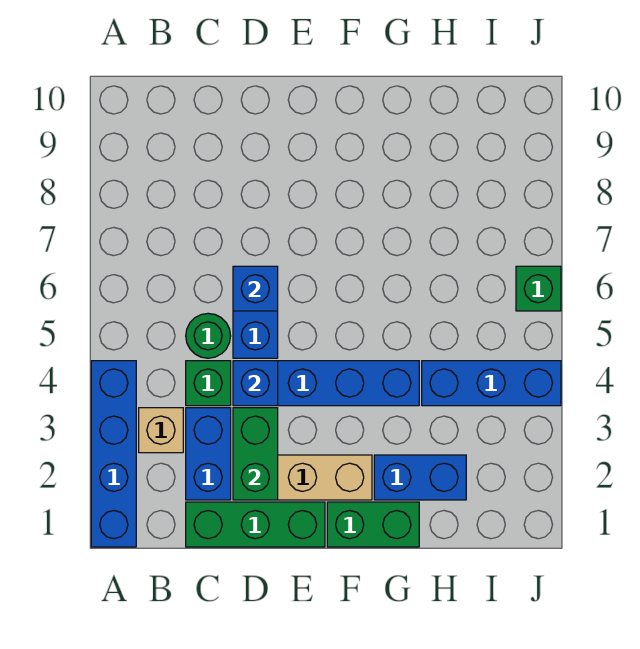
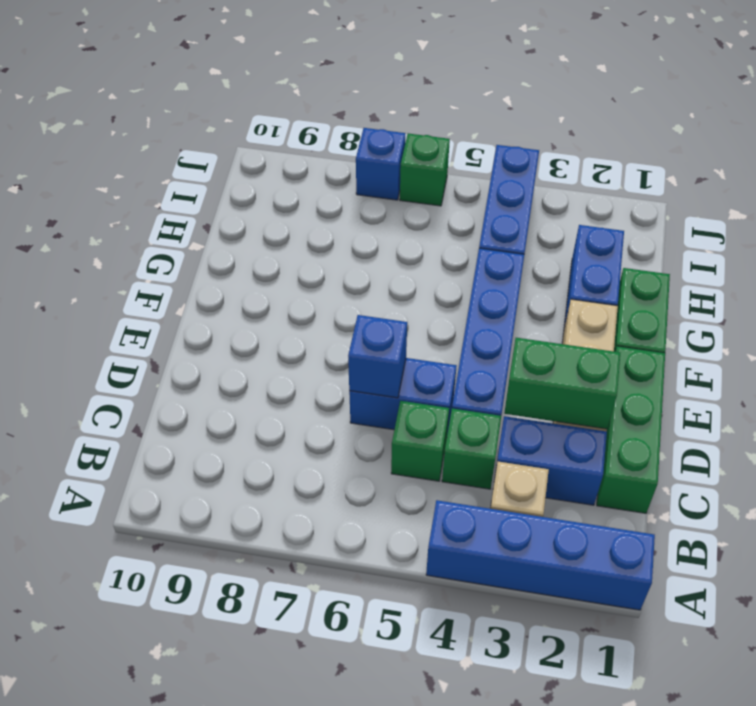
green 1x1 round brick [186,313,231,358] -> green 1x1 brick [391,401,449,481]
blue 1x1 brick [233,361,278,406] -> blue 1x1 brick moved to [356,128,405,200]

